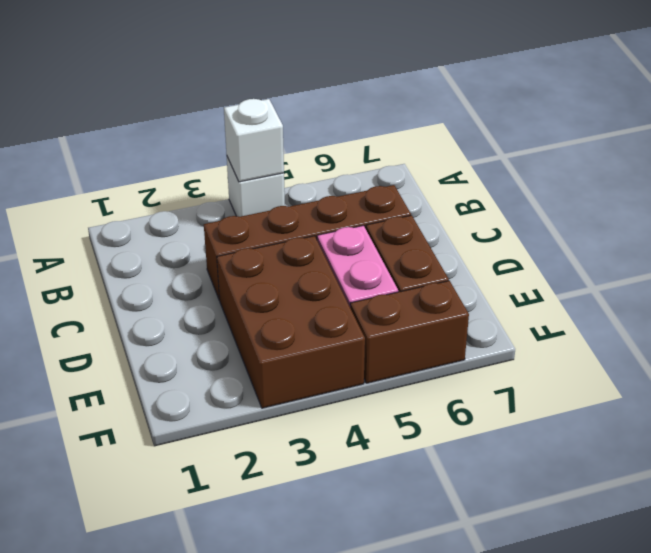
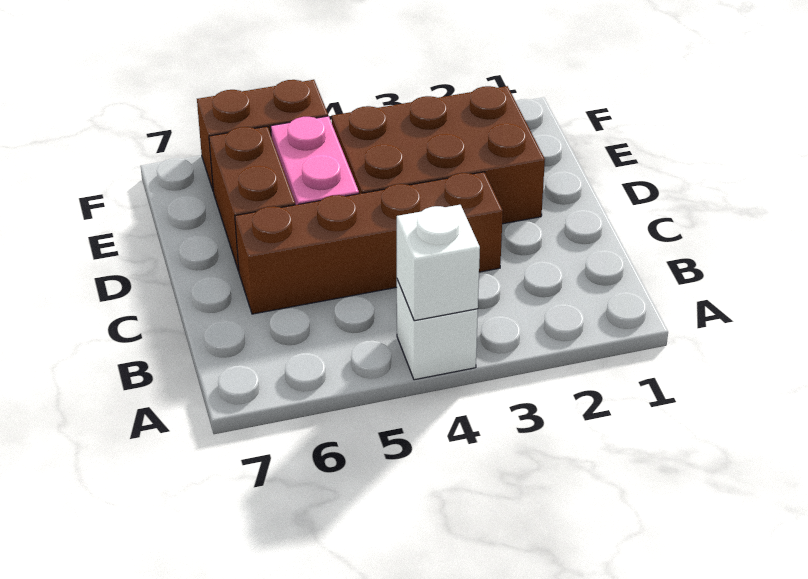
brown 2x3 brick [217,236,365,408] -> brown 2x3 brick turned to [332,86,545,224]

